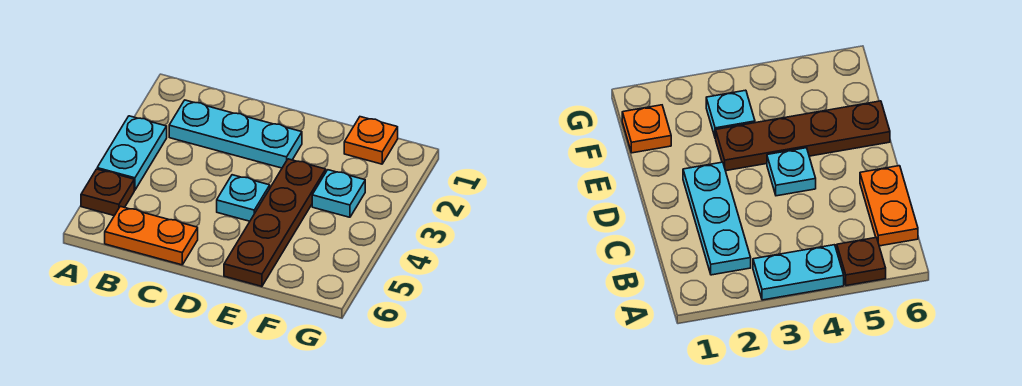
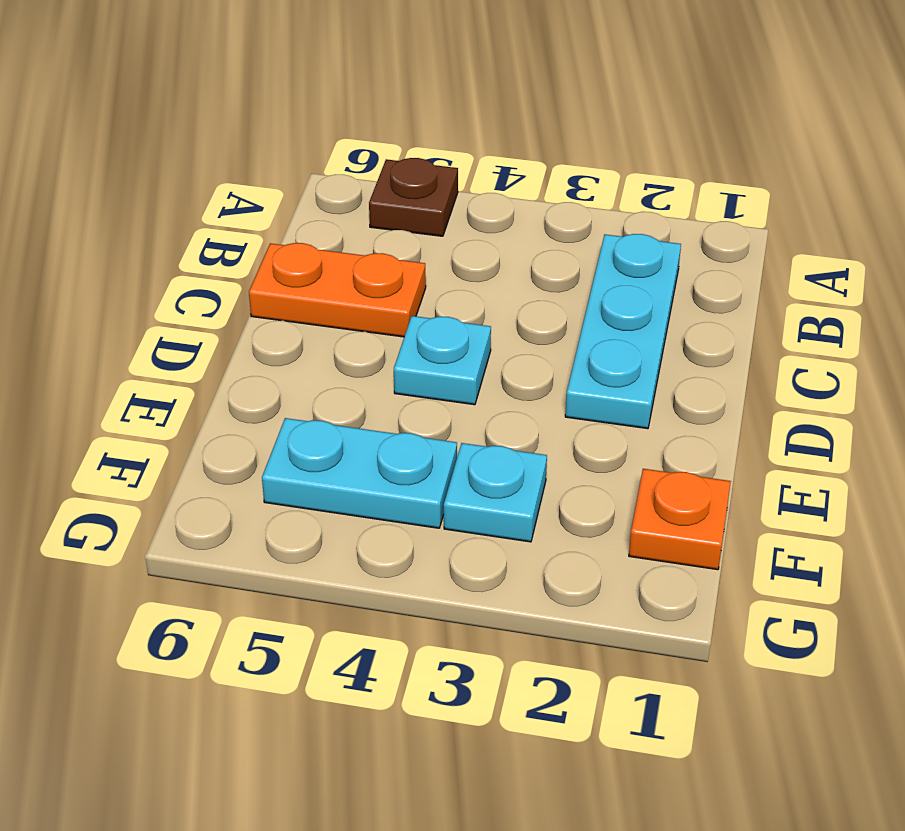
cyan 1x2 plate [97,116,167,190] -> cyan 1x2 plate moved to [262,418,457,528]
orange 1x2 plate [105,206,198,265] -> orange 1x2 plate turned to [249,243,426,337]
brown 1x4 plate [224,159,326,286] -> none

